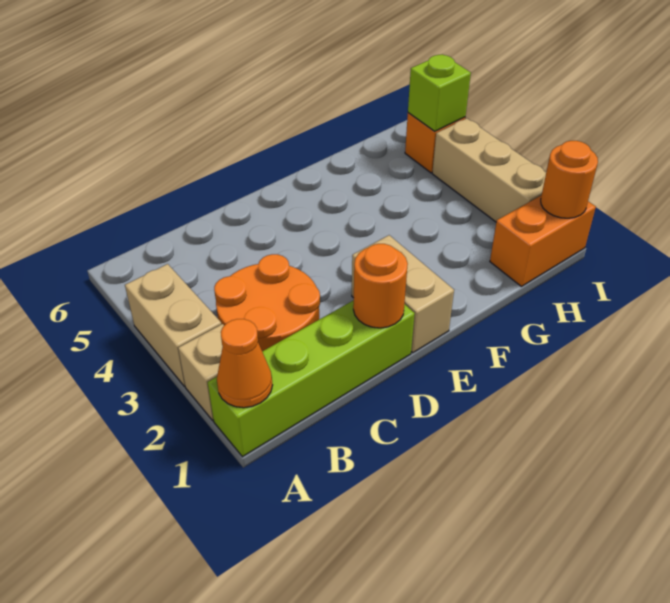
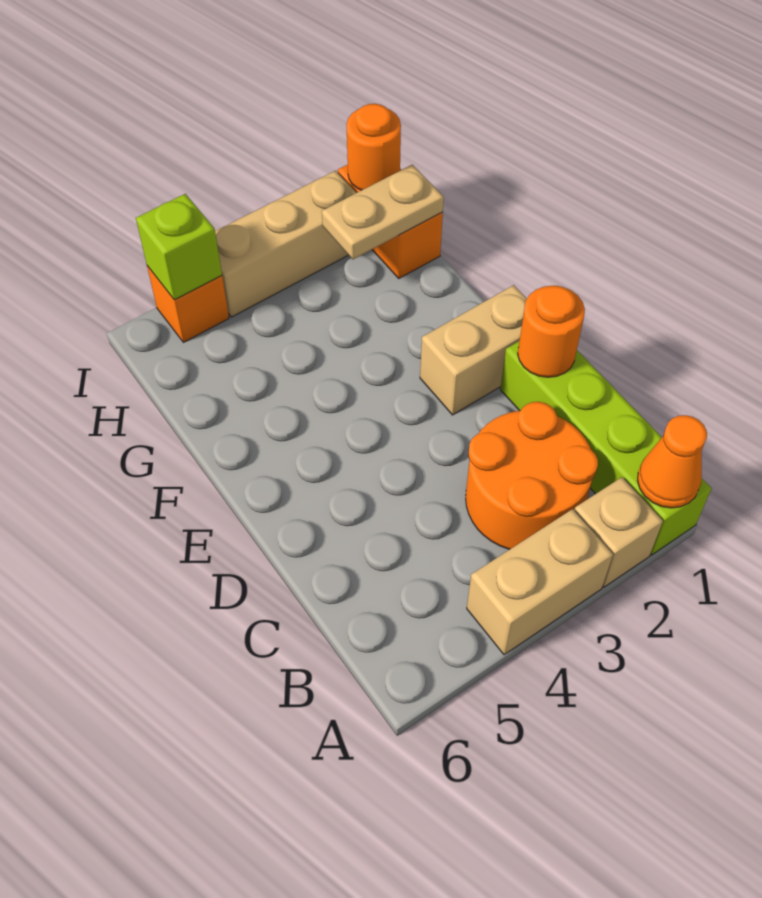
none -> tan 1x2 plate [322,165,444,259]

